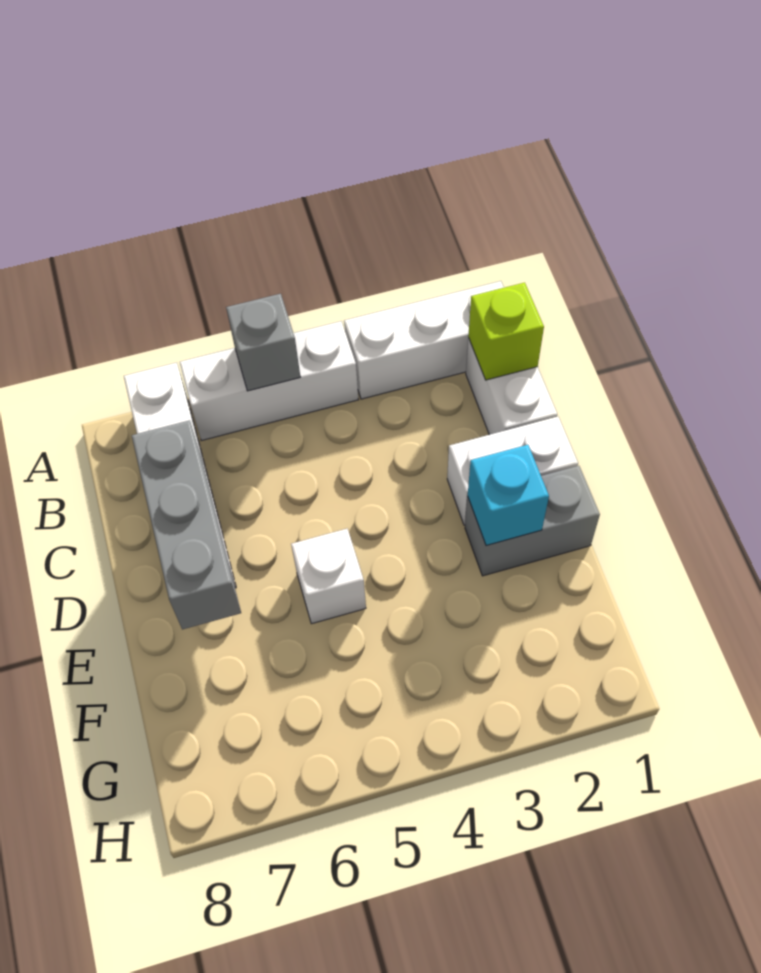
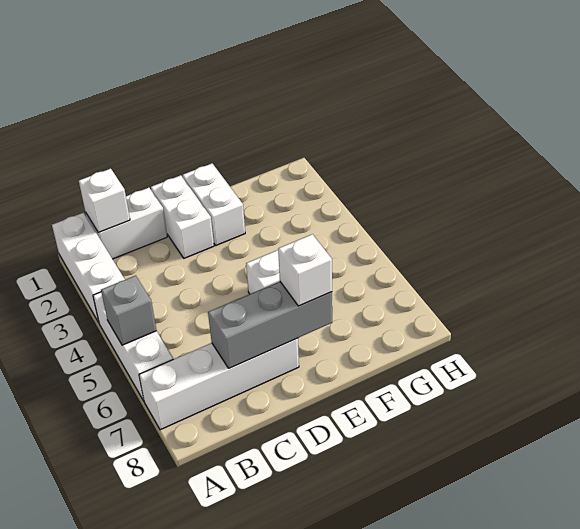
lime 1x1 brick [468,283,544,380] -> white 1x1 brick [79,169,130,233]
grey 1x2 brick [465,466,600,576] -> white 1x2 brick [183,164,245,245]
cyan 1x1 brick [468,445,549,546] -> none
none -> white 1x1 brick [278,234,332,306]

